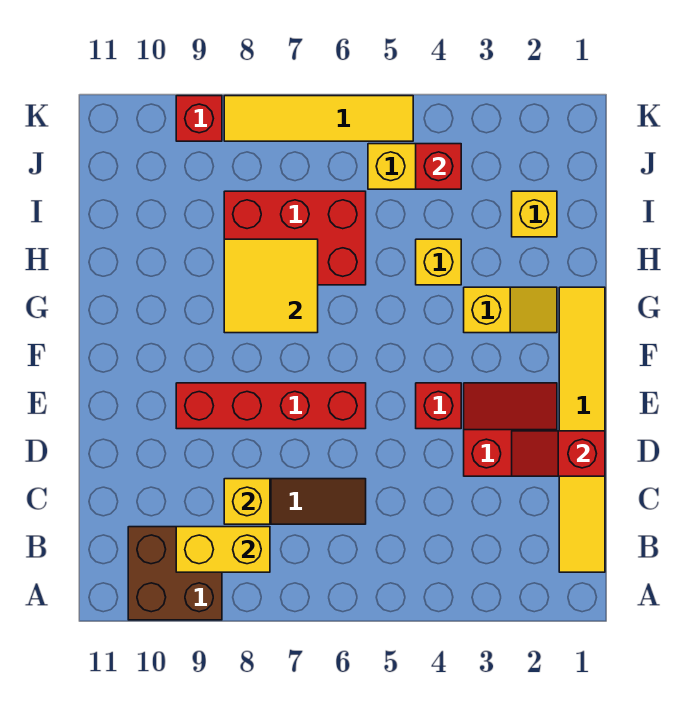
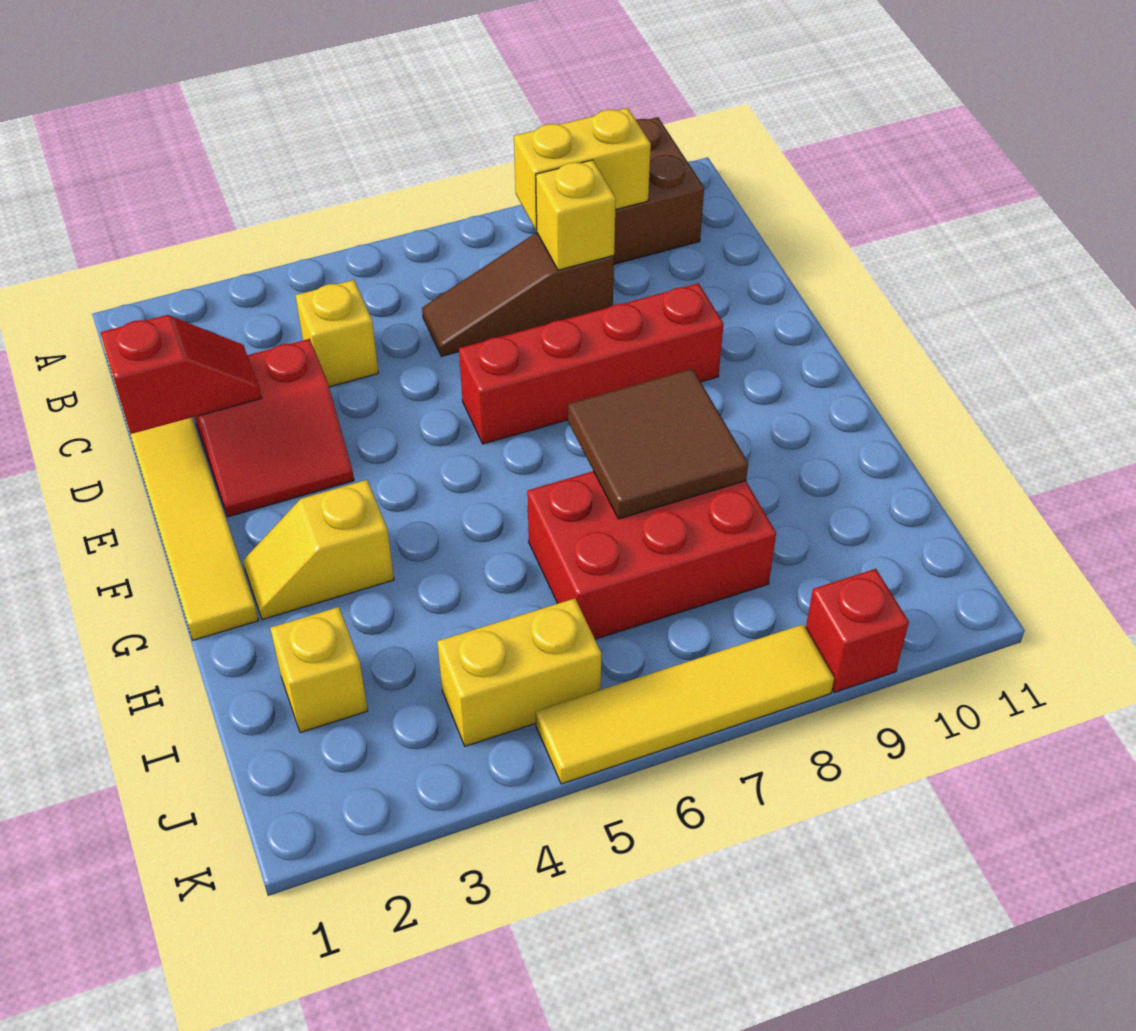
red 1x1 brick [416,383,461,429] -> none
yellow 2x2 tile [224,239,318,333] -> brown 2x2 tile [568,369,748,519]
yellow 1x1 brick [416,239,461,285] -> yellow 1x1 brick moved to [295,280,378,387]
red 1x1 brick [416,144,461,189] -> none

